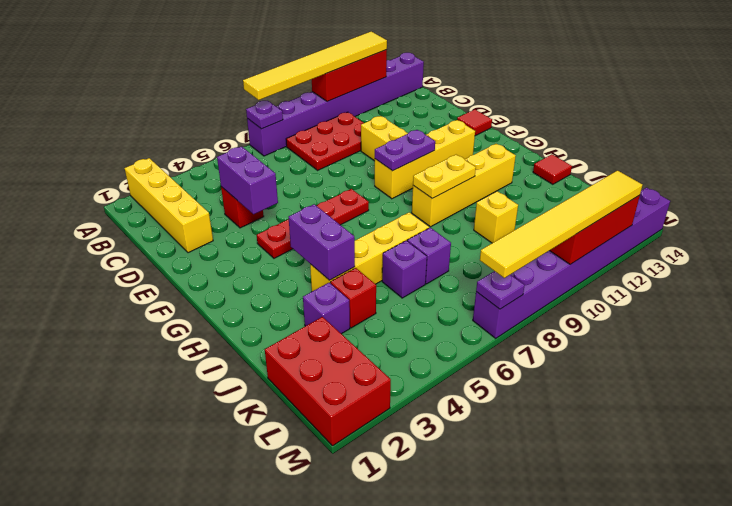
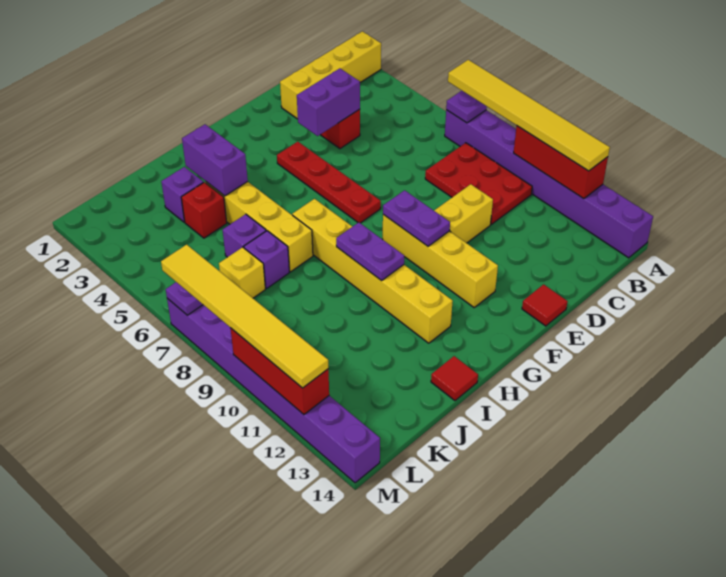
purple 1x2 brick [289,204,355,280] -> purple 1x2 brick turned to [182,124,248,196]
yellow 1x4 brick [412,144,516,227] -> yellow 1x6 brick [292,199,453,343]
yellow 1x2 plate [413,155,476,198] -> purple 1x2 plate [336,222,404,281]
yellow 1x1 brick [474,191,518,243] -> yellow 1x1 brick moved to [219,247,265,298]
red 2x3 brick [265,317,391,446] -> none

